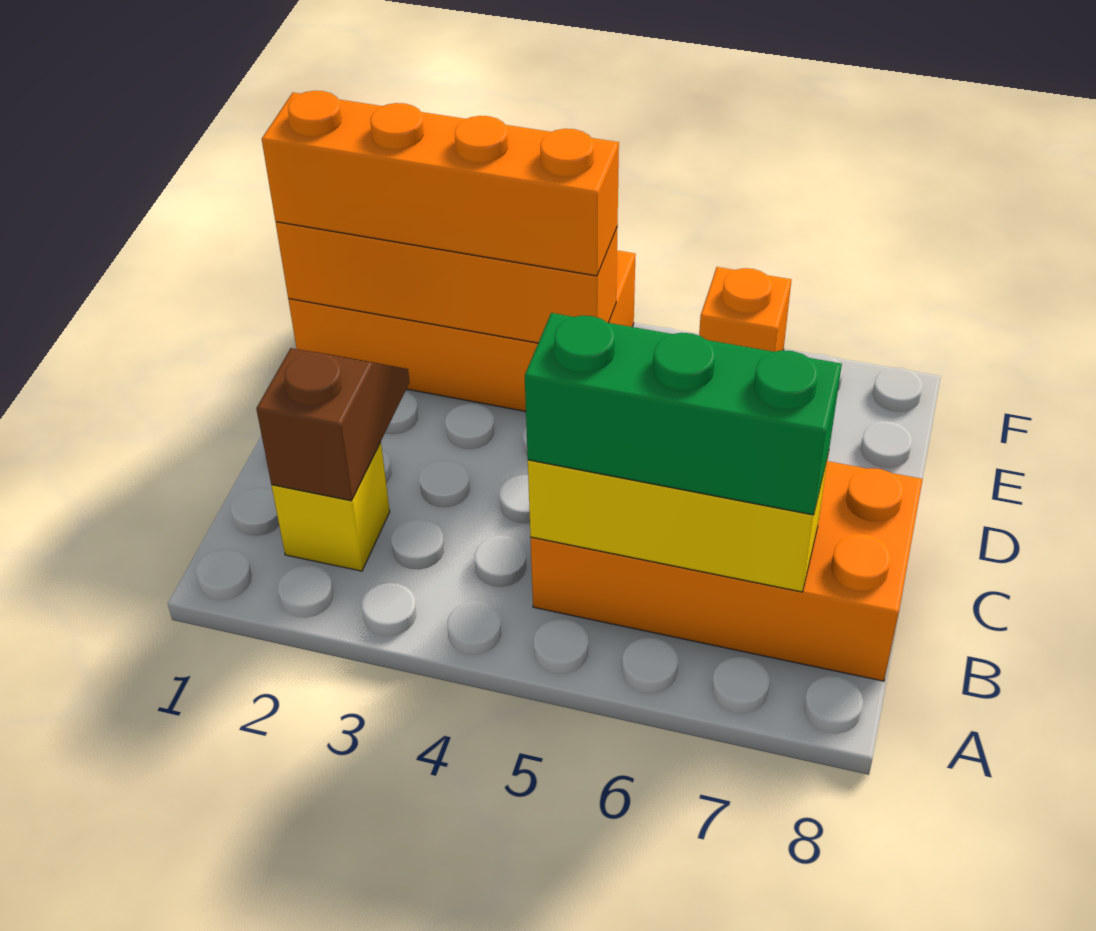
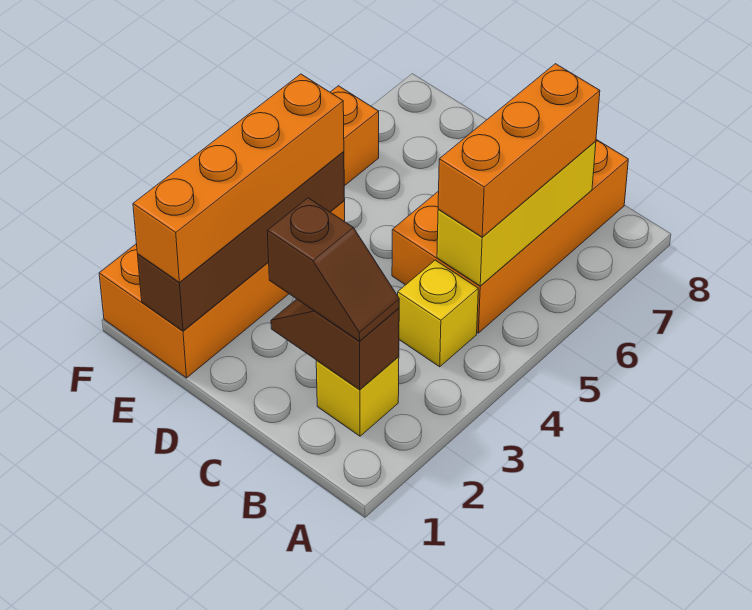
none -> brown 1x2 slope [267,198,399,342]
none -> yellow 1x1 brick [398,260,478,367]
green 1x3 brick [525,313,842,515] -> orange 1x3 brick [438,64,600,237]
orange 1x4 brick [276,222,618,343] -> brown 1x4 brick [138,152,345,331]

